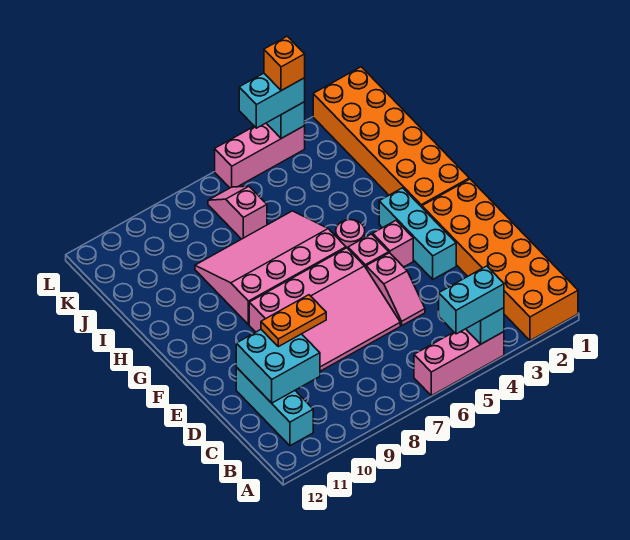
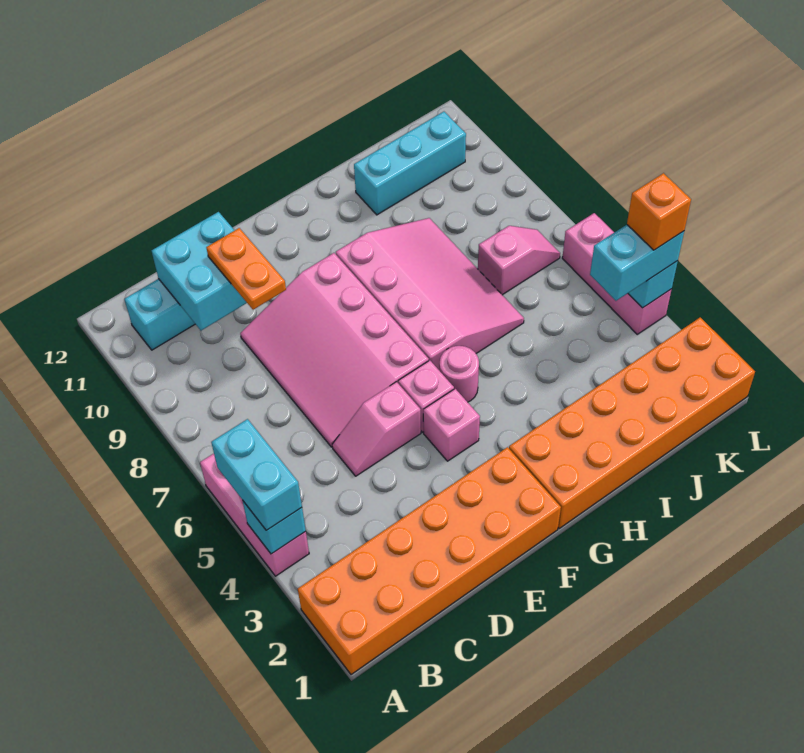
cyan 1x3 brick [379,188,456,279] -> cyan 1x3 brick moved to [354,112,466,215]
cyan 1x2 brick [239,73,305,128] -> cyan 1x2 brick turned to [590,225,684,301]

